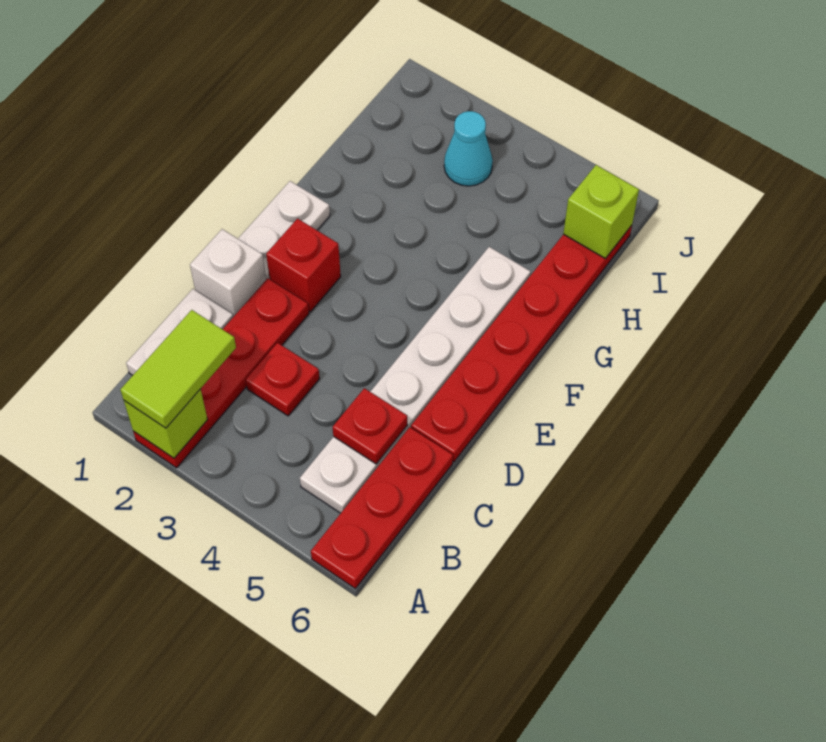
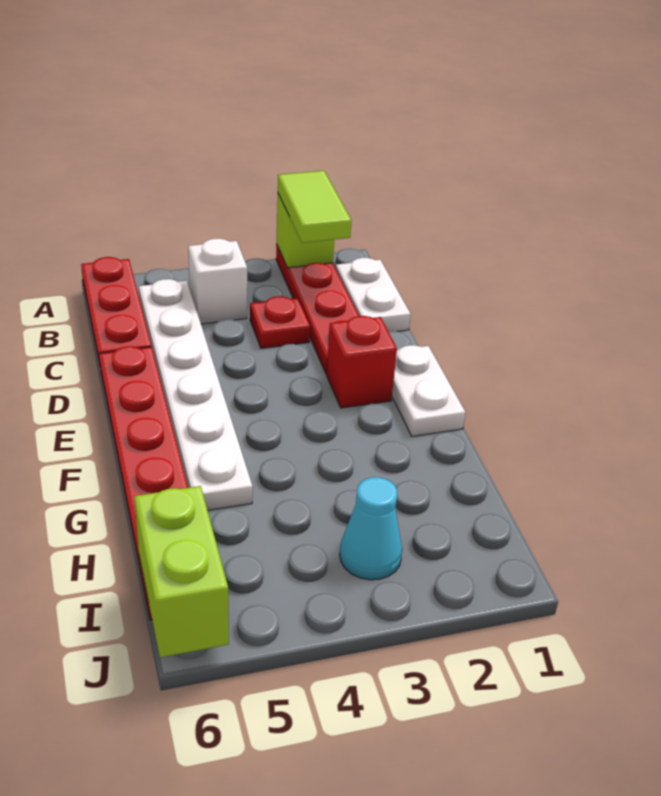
red 1x1 plate [333,388,407,464] -> none
white 1x1 brick [190,229,266,317] -> white 1x1 brick moved to [188,239,247,324]
lime 1x1 brick [563,165,639,258] -> lime 1x2 brick [134,486,229,657]

